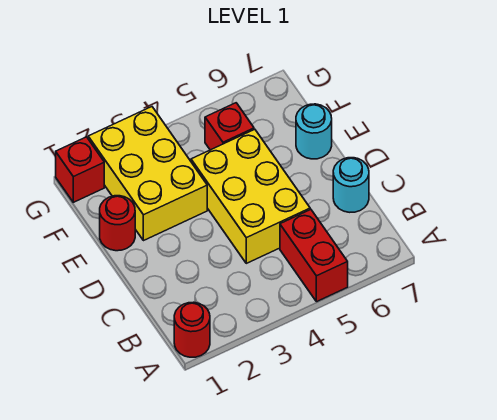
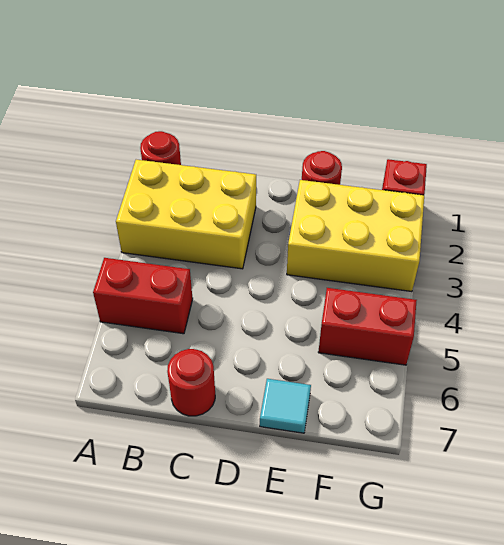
yellow 2x3 brick [191,129,310,263] -> yellow 2x3 brick moved to [116,160,256,269]
cyan 1x1 round brick [333,158,369,212] -> red 1x1 round brick [167,349,215,416]
cyan 1x1 round brick [296,104,332,159] -> cyan 1x1 tile [260,379,311,433]
red 1x1 brick [205,103,254,150] -> red 1x2 brick [318,288,417,365]

